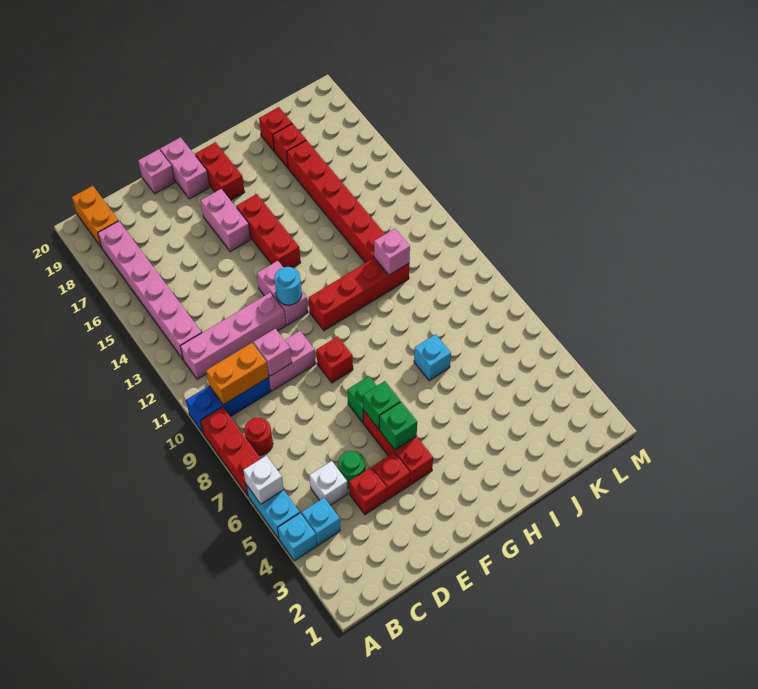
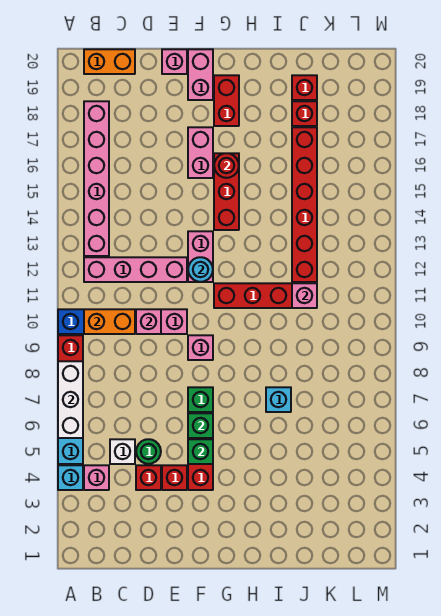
white 1x1 brick [243,456,284,504] -> white 1x3 brick [58,361,83,438]
cyan 1x1 brick [302,498,340,545] -> pink 1x1 brick [84,465,109,490]
red 1x1 round brick [244,418,273,455] -> red 1x1 round brick moved to [214,153,239,178]
orange 1x2 brick [72,186,119,248] -> orange 1x2 brick turned to [84,49,135,74]
red 1x1 brick [316,337,353,383] -> pink 1x1 brick [188,335,213,360]

